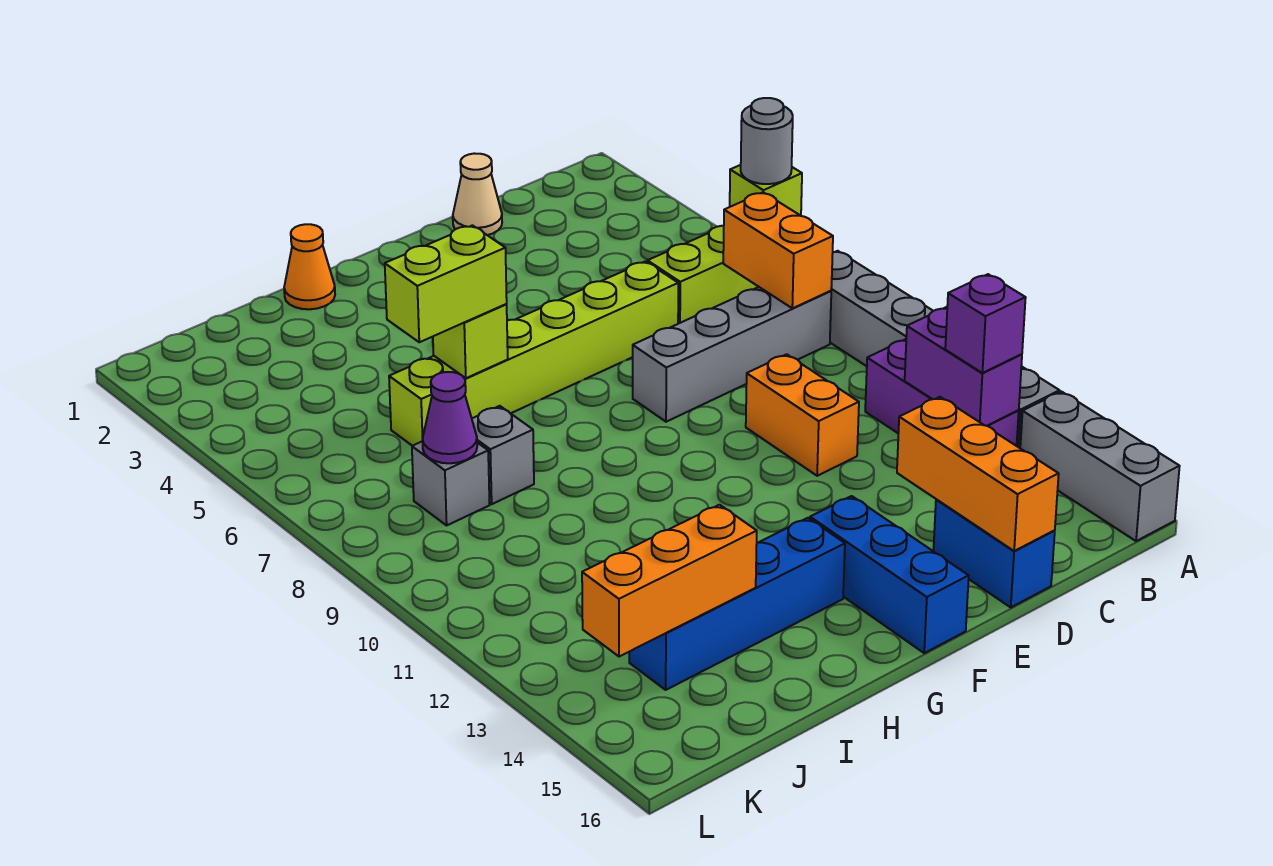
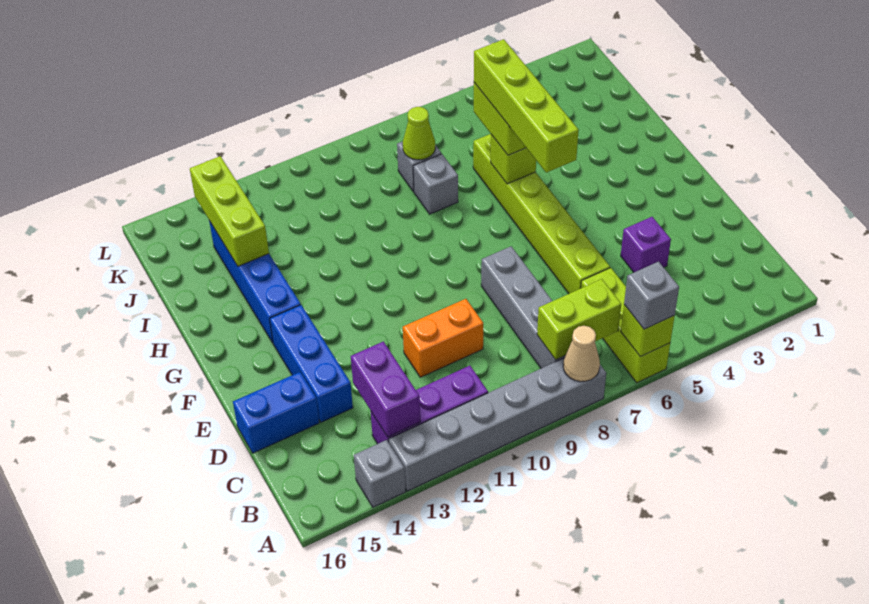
grey 1x1 round brick [741,98,793,184] -> grey 1x1 brick [624,262,679,329]
grey 1x3 brick [1020,392,1180,541] -> grey 1x1 brick [354,440,406,507]
orange 1x2 brick [723,192,833,308] -> lime 1x2 brick [537,279,621,360]
purple 1x2 brick [905,307,1022,426] -> purple 1x2 brick turned to [351,341,420,437]
purple 1x1 brick [945,274,1026,373] -> purple 1x1 brick moved to [621,217,671,272]
tan 1x1 cone [453,153,502,235] -> tan 1x1 cone moved to [563,326,600,382]
orange 1x3 brick [897,397,1059,551] -> none
none -> lime 1x4 brick [474,39,579,173]
blue 1x3 brick [810,496,969,653] -> blue 1x3 brick turned to [270,305,353,422]
orange 1x1 cone [284,224,335,309] -> none
orange 1x3 brick [582,505,757,657] -> lime 1x3 brick [190,156,269,266]
purple 1x1 cone [422,372,477,463] -> lime 1x1 cone [403,107,435,160]

